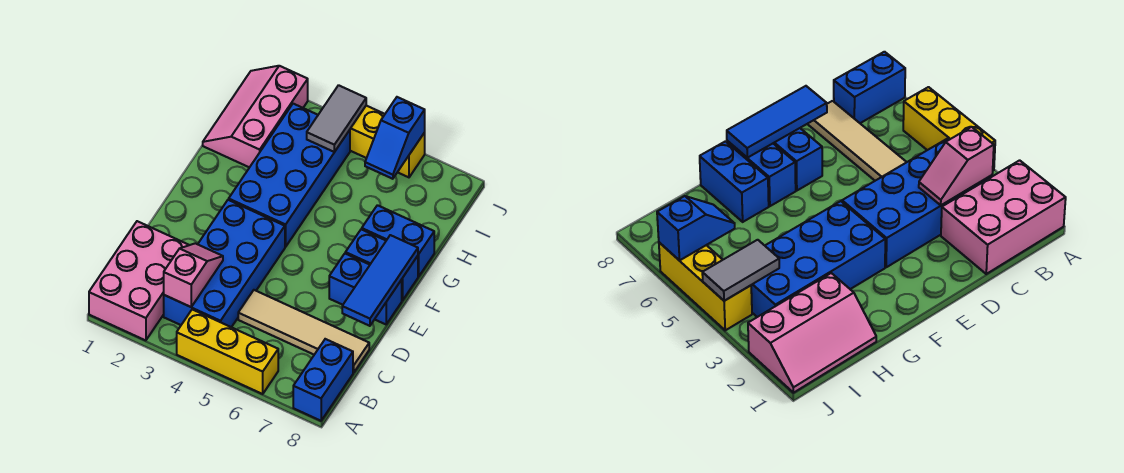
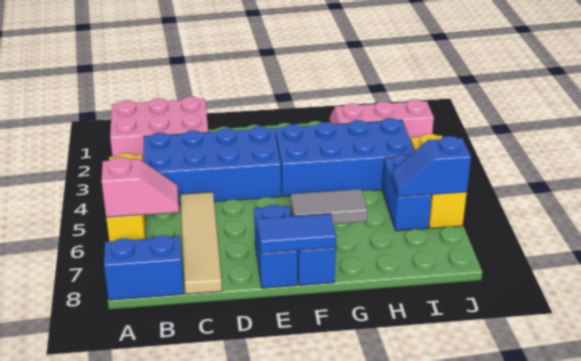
pink 1x2 slope [164,243,223,307] -> pink 1x2 slope moved to [102,157,179,217]
blue 1x3 tile [342,235,418,326] -> blue 1x2 tile [257,214,336,253]
blue 1x2 brick [362,205,434,276] -> blue 1x2 brick moved to [382,154,432,231]
grey 1x2 tile [307,85,366,152] -> grey 1x2 tile moved to [291,189,368,224]

